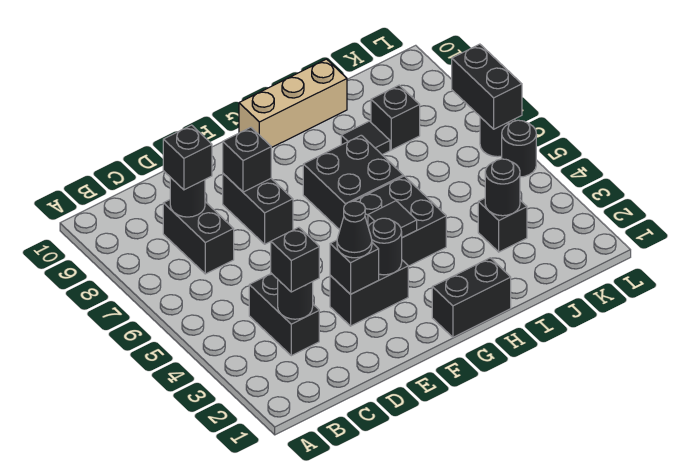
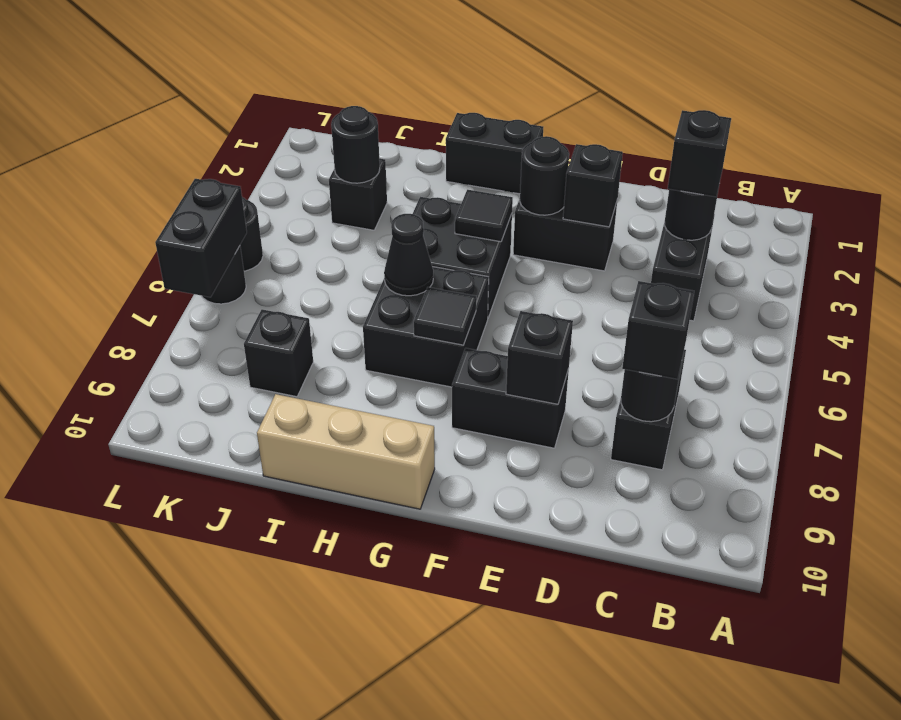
black 1x1 cone [337,201,372,258] -> black 1x1 cone moved to [384,214,433,296]
black 1x2 brick [223,174,293,244] -> black 1x2 brick turned to [452,348,569,448]
black 1x1 tile [341,121,390,155] -> black 1x1 tile moved to [414,287,476,345]

